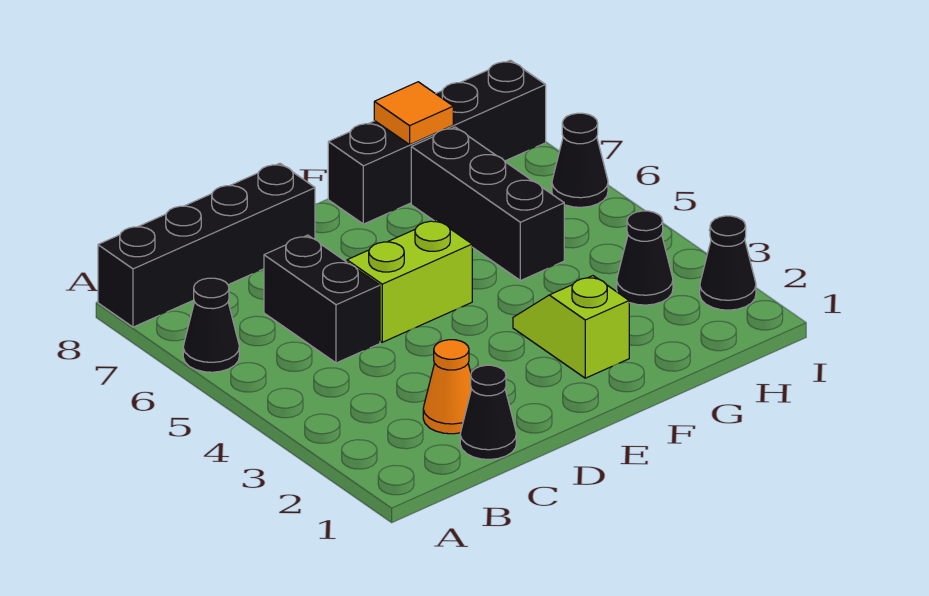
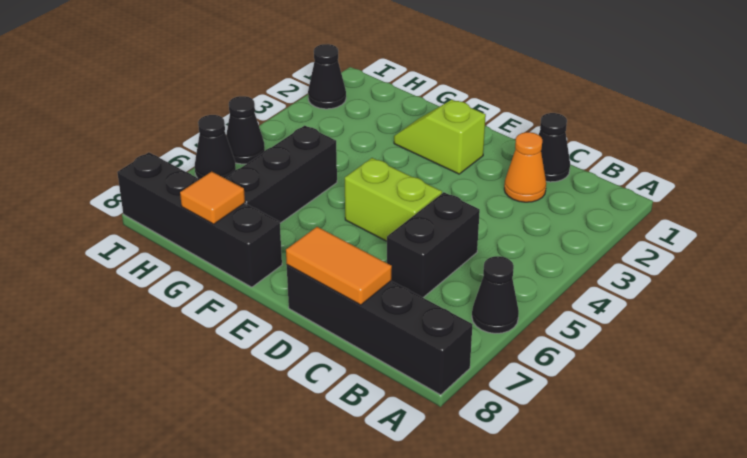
none -> orange 1x2 tile [286,227,392,305]
lime 1x2 slope [513,276,629,378] -> lime 1x2 slope turned to [394,100,486,174]
black 1x1 cone [617,211,673,305] -> black 1x1 cone moved to [226,96,265,164]

